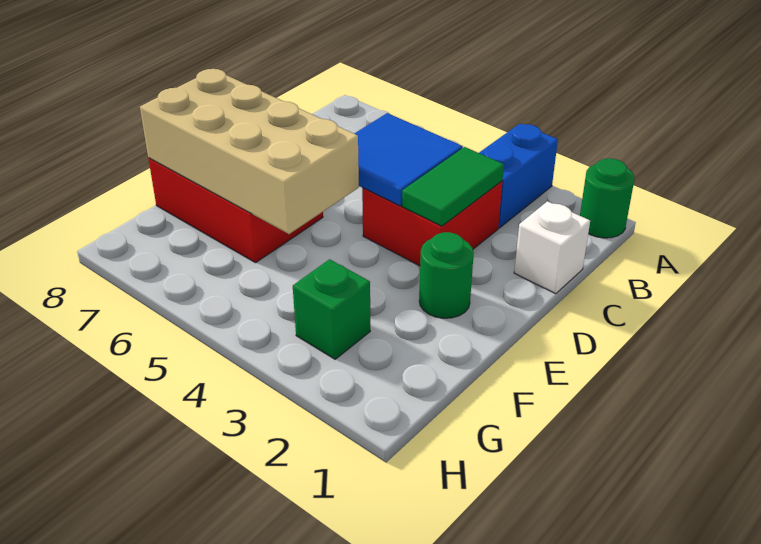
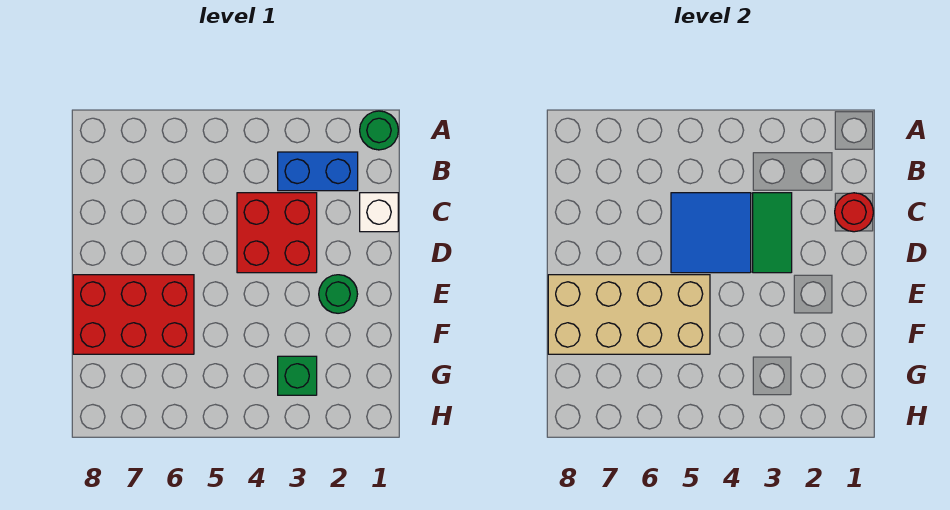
blue 1x2 brick [479,124,558,228] -> blue 1x2 brick turned to [278,152,358,191]
none -> red 1x1 round brick [835,193,873,232]

